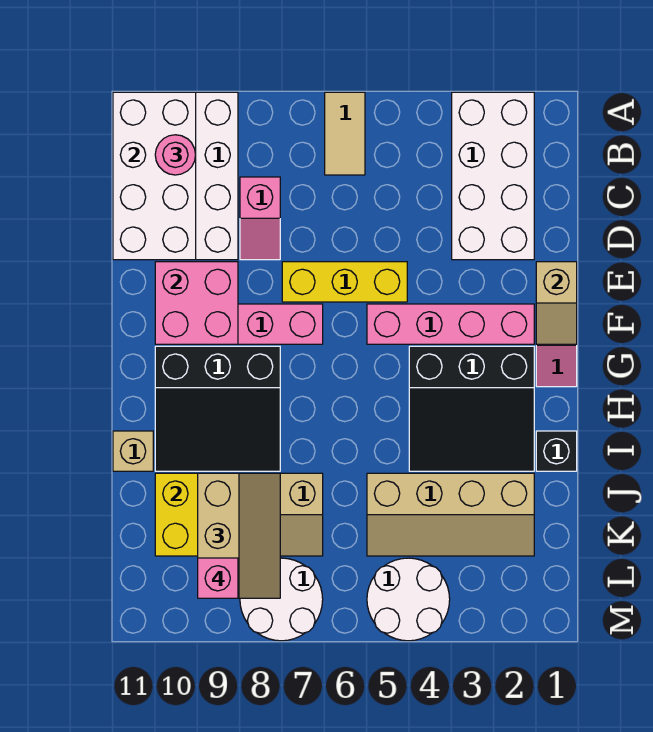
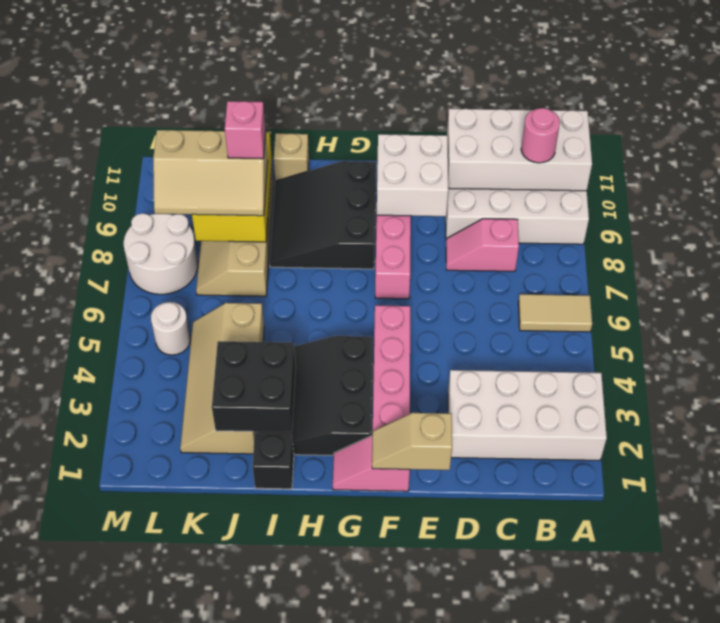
yellow 1x3 brick [282,262,407,302] -> none
pink 2x2 brick [155,262,238,344] -> white 2x2 brick [377,134,448,216]
none -> black 2x2 brick [212,341,296,432]
white 2x2 round brick [367,558,450,641] -> white 1x1 round brick [151,302,190,355]
pink 1x1 brick [198,558,238,598] -> pink 1x1 brick moved to [225,101,266,159]

